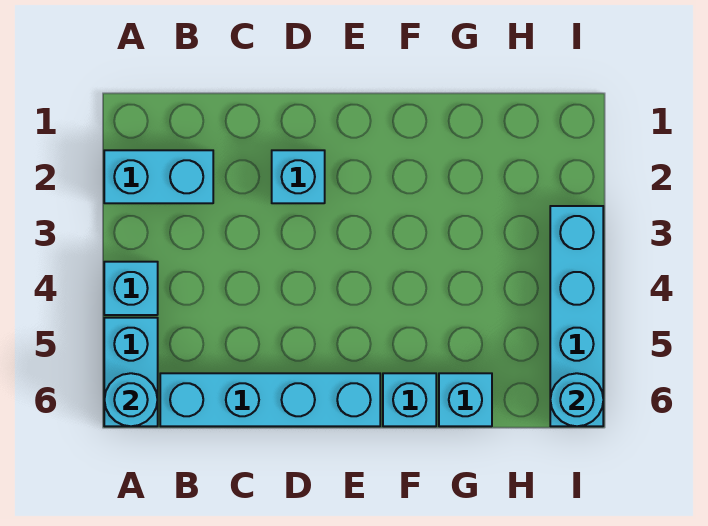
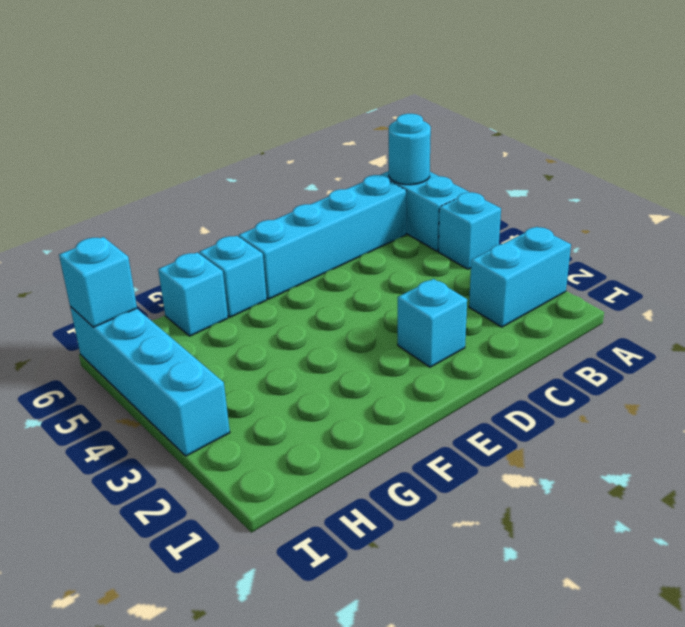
cyan 1x1 round brick [550,373,603,426] -> cyan 1x1 brick [59,237,137,327]

